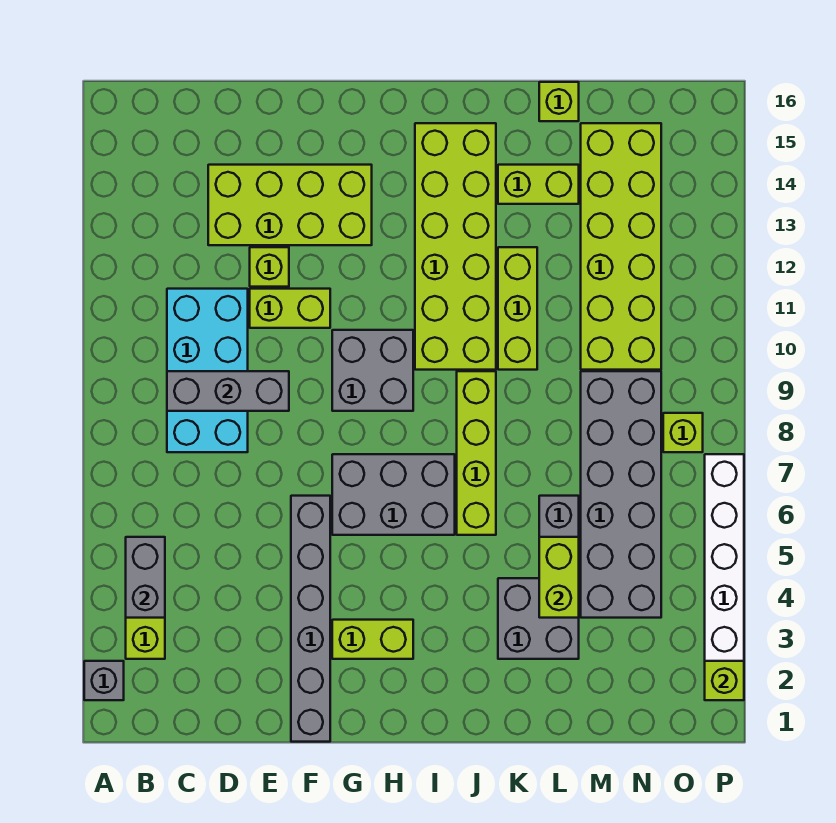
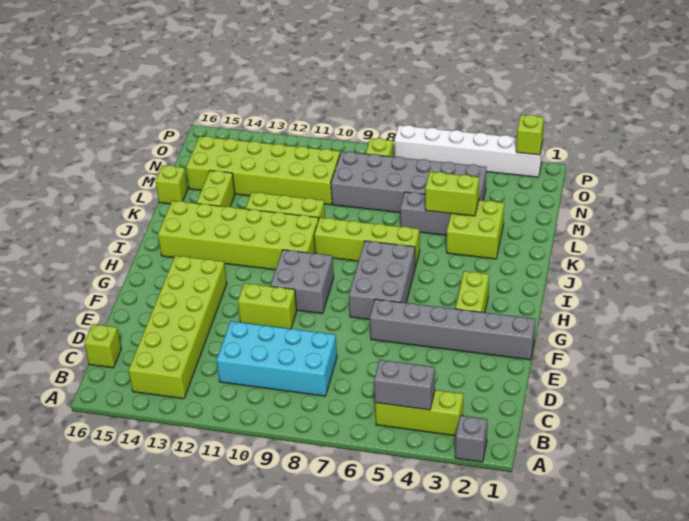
grey 1x3 brick [167,371,289,411] -> none
lime 2x4 brick [208,165,372,245] -> lime 2x6 brick [128,256,227,399]
lime 1x2 brick [250,289,330,328] -> lime 1x2 brick turned to [238,283,297,329]
lime 1x1 brick [250,247,289,287] -> lime 1x1 brick moved to [84,324,121,368]
grey 2x2 brick [498,578,579,659] -> lime 2x2 brick [447,200,504,259]

